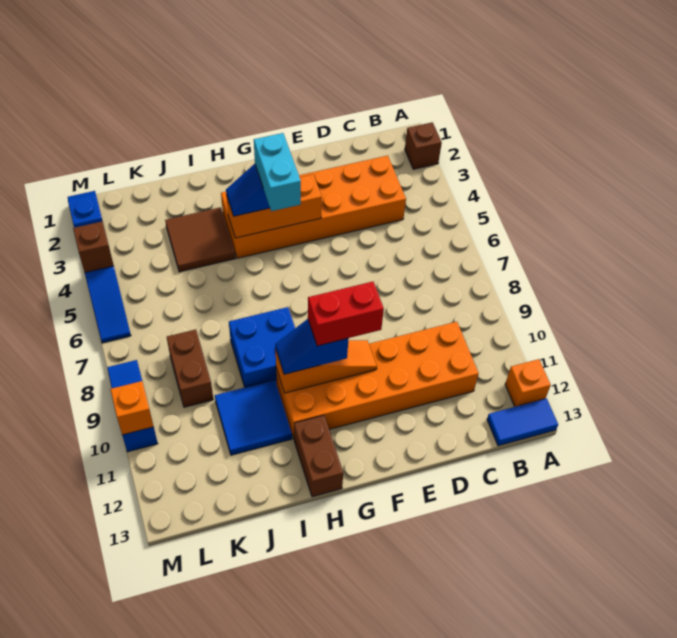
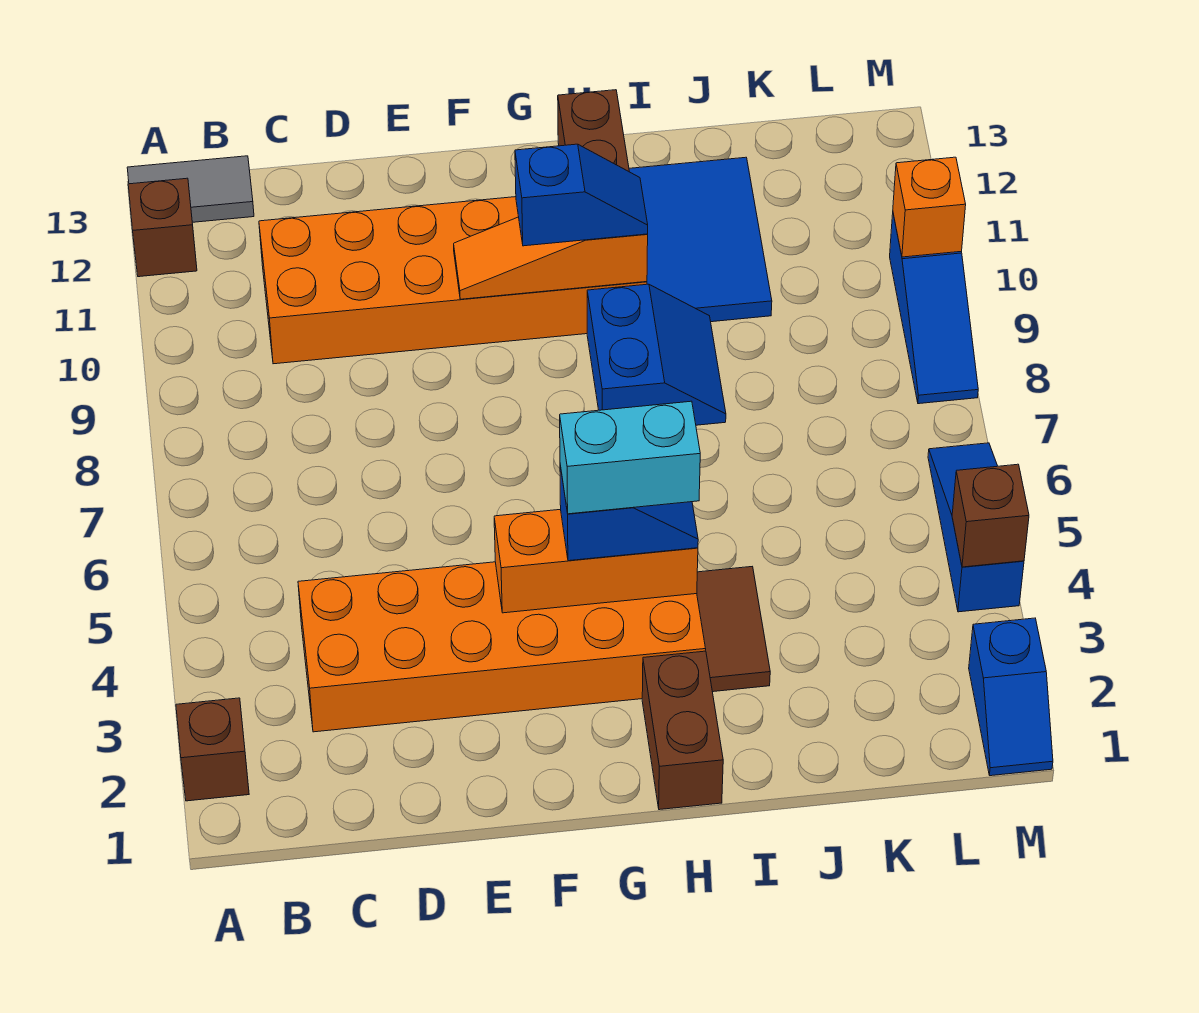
orange 1x1 brick [505,359,551,407] -> brown 1x1 brick [128,178,197,277]
blue 1x2 tile [487,398,558,446] -> grey 1x2 tile [127,156,254,222]
red 1x2 brick [308,282,384,346] -> none
cyan 1x2 brick [254,133,301,211] -> cyan 1x2 brick turned to [560,401,700,514]
blue 2x2 brick [229,307,295,387] -> blue 2x2 slope [587,284,726,425]
brown 2x2 tile [165,207,236,272] -> brown 1x2 tile [697,567,770,692]
blue 2x2 tile [215,380,292,455] -> blue 2x3 tile [629,157,772,322]
brown 1x2 brick [167,329,213,407] -> brown 1x2 brick moved to [642,651,723,810]

